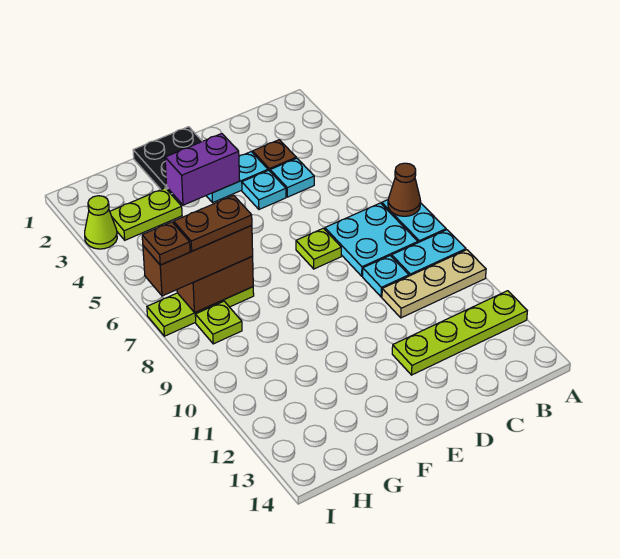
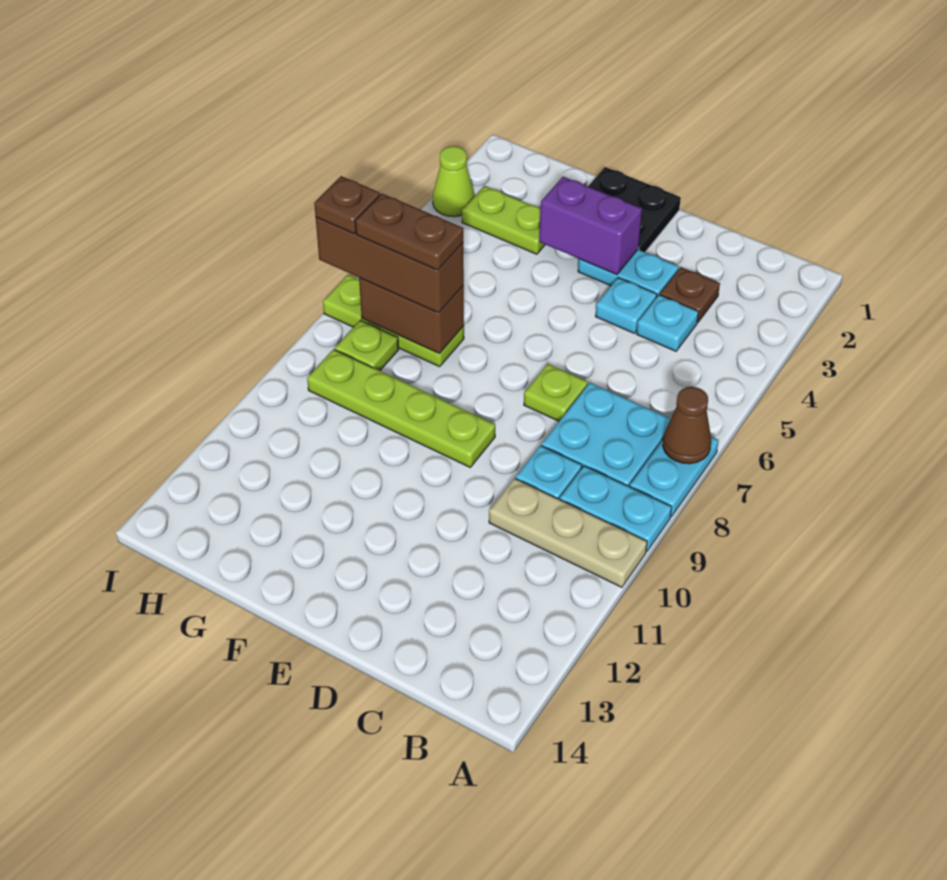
lime 1x4 plate [392,291,527,375] -> lime 1x4 plate moved to [307,349,495,467]

